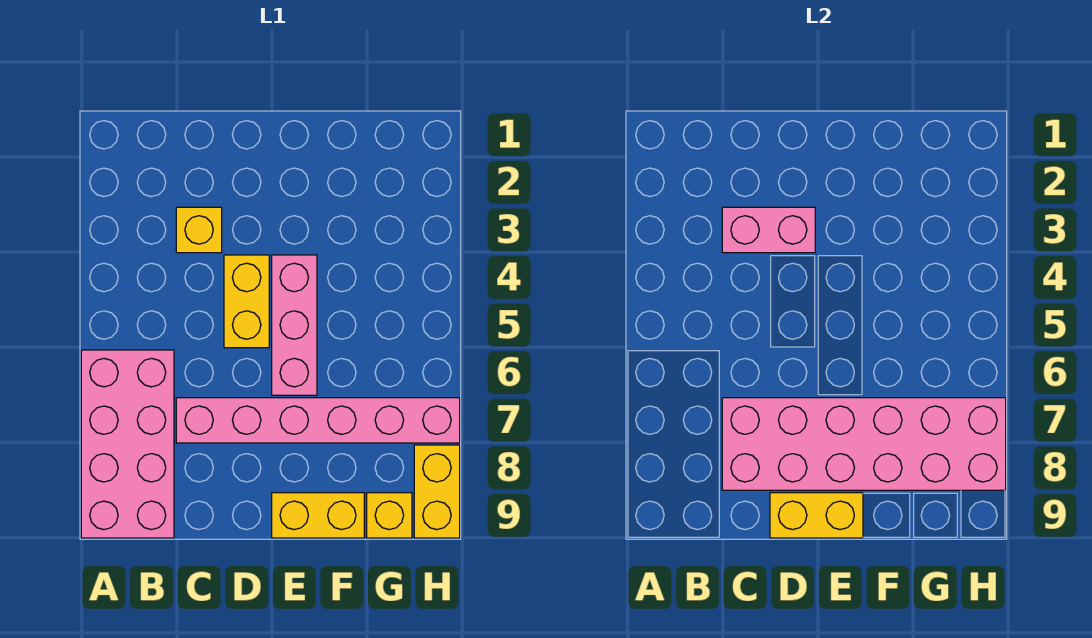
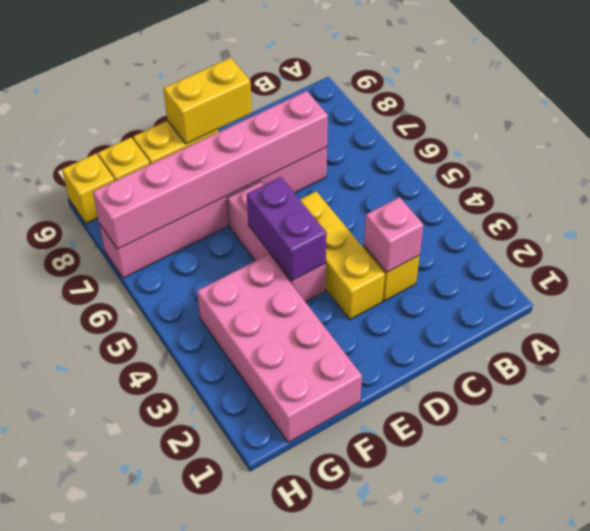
pink 2x4 brick [81,350,174,538] -> pink 2x4 brick moved to [197,254,362,443]
pink 1x2 brick [722,207,815,253] -> pink 1x1 brick [364,197,423,273]
pink 2x6 brick [722,398,1006,490] -> pink 1x6 brick [93,91,328,249]
yellow 1x2 brick [224,255,269,348] -> yellow 1x3 brick [300,191,385,320]
none -> purple 1x2 brick [247,177,327,281]
yellow 1x2 brick [414,445,460,538] -> yellow 1x1 brick [62,154,114,223]

